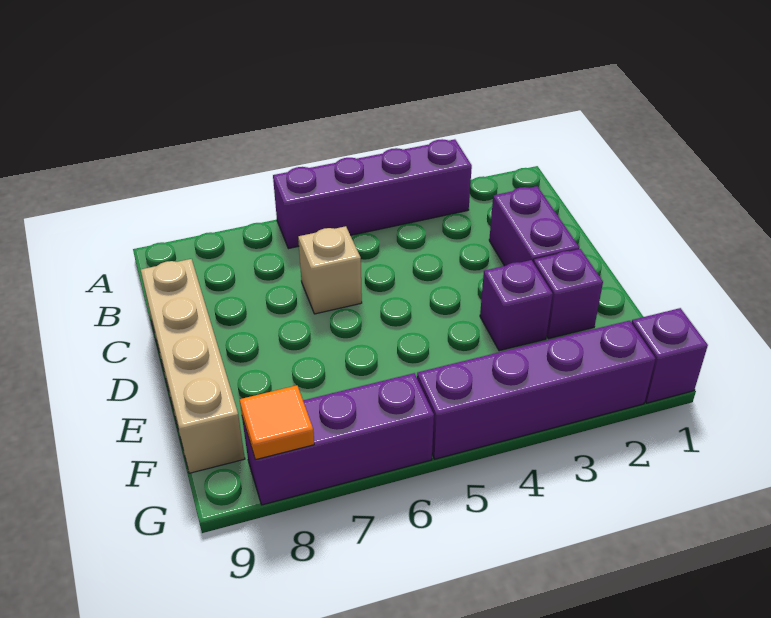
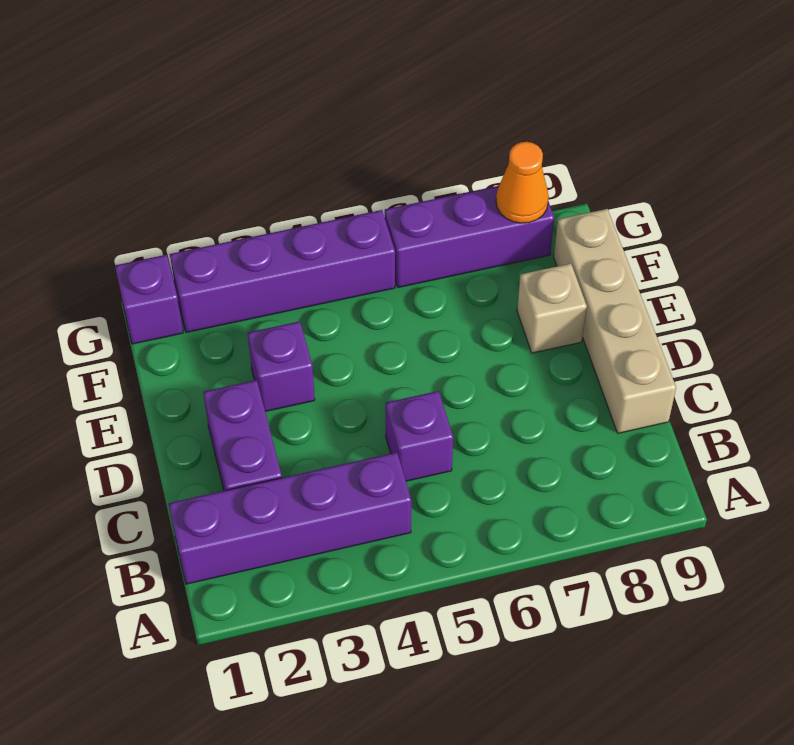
purple 1x4 brick [273,139,472,249] -> purple 1x4 brick moved to [169,452,411,584]
tan 1x1 brick [298,226,362,314] -> tan 1x1 brick moved to [517,264,587,353]
purple 1x1 brick [533,249,603,339] -> purple 1x1 brick moved to [386,391,453,481]
orange 1x1 tile [240,385,314,460] -> orange 1x1 cone [496,142,549,223]

